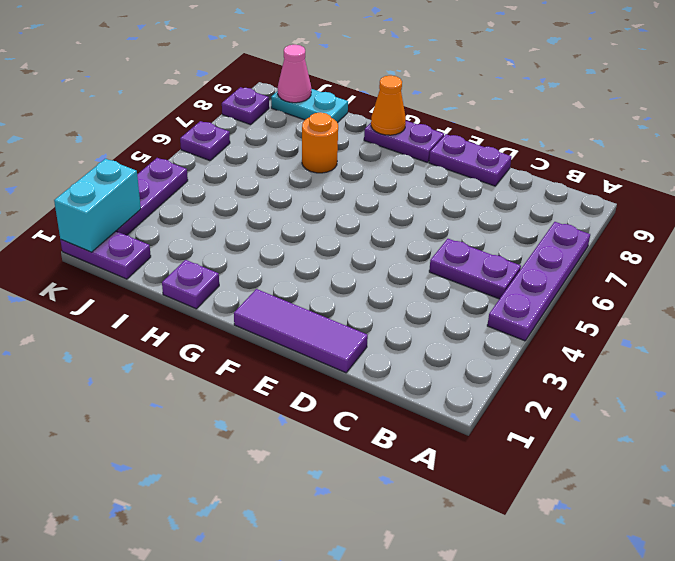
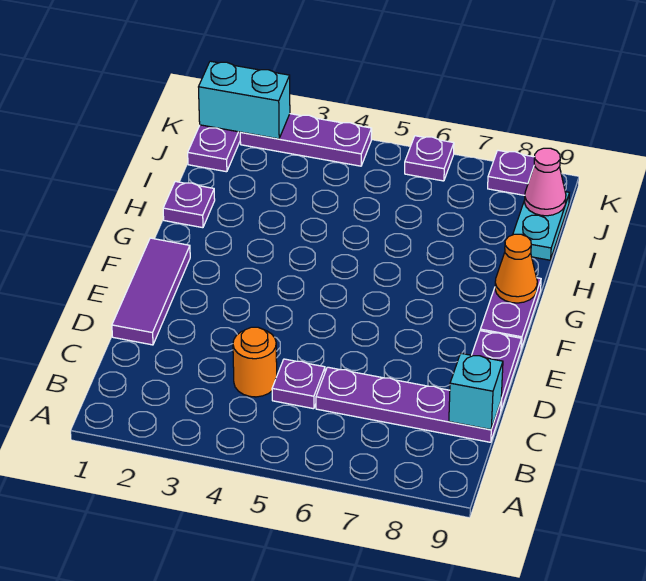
purple 1x4 plate [487,222,590,341] -> purple 1x4 plate moved to [316,367,501,442]
purple 1x2 plate [429,239,521,299] -> purple 1x1 plate [272,359,325,409]
none -> cyan 1x1 brick [449,353,503,430]
orange 1x1 round brick [302,112,338,173] -> orange 1x1 round brick moved to [233,327,277,397]

